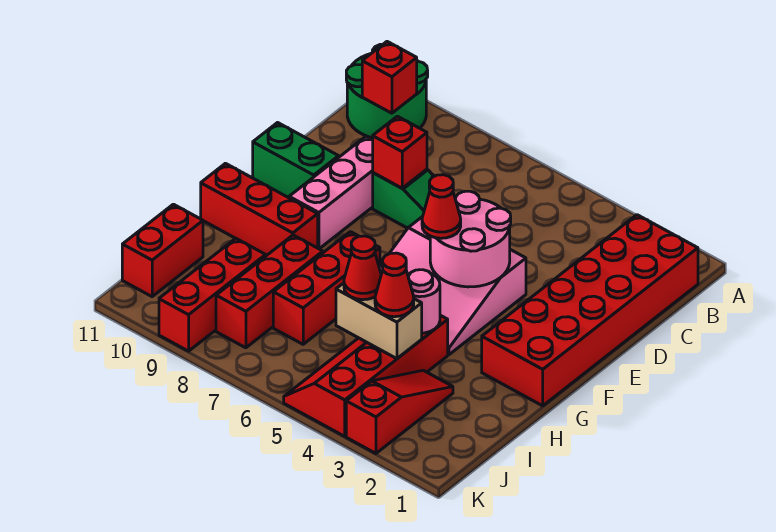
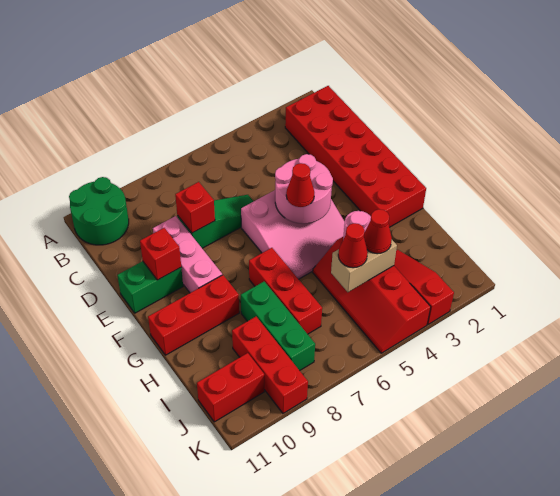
red 1x1 brick [362,42,417,113] -> red 1x1 brick moved to [140,228,181,280]
red 1x3 brick [216,235,323,348] -> green 1x3 brick [241,282,315,371]
red 1x2 brick [122,204,203,297] -> red 1x2 brick turned to [197,353,264,422]

